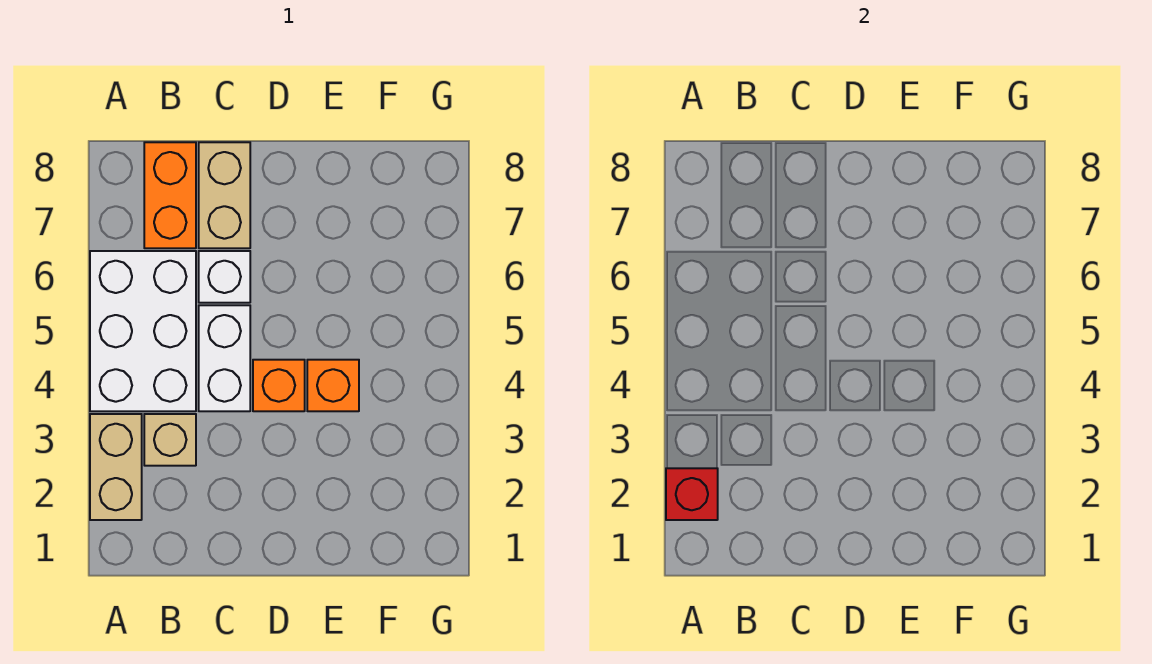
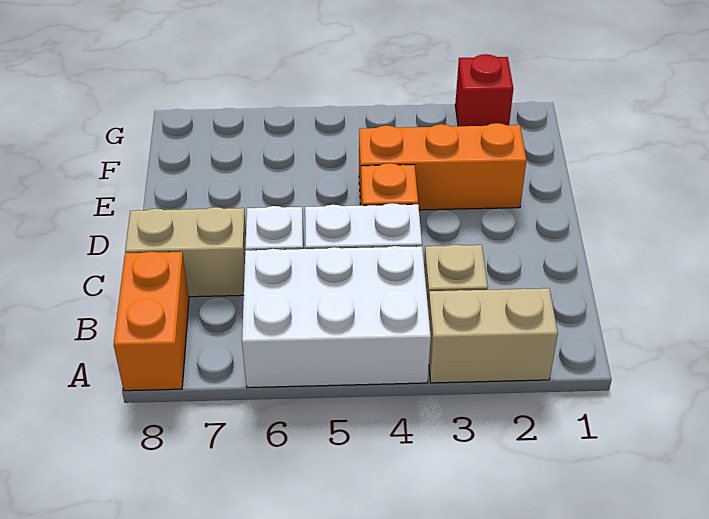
red 1x1 brick [666,468,718,520] -> red 1x1 brick moved to [455,54,513,126]
orange 1x2 brick [144,142,196,248] -> orange 1x2 brick turned to [114,252,189,391]
orange 1x1 brick [307,360,359,411] -> orange 1x3 brick [359,123,526,210]

